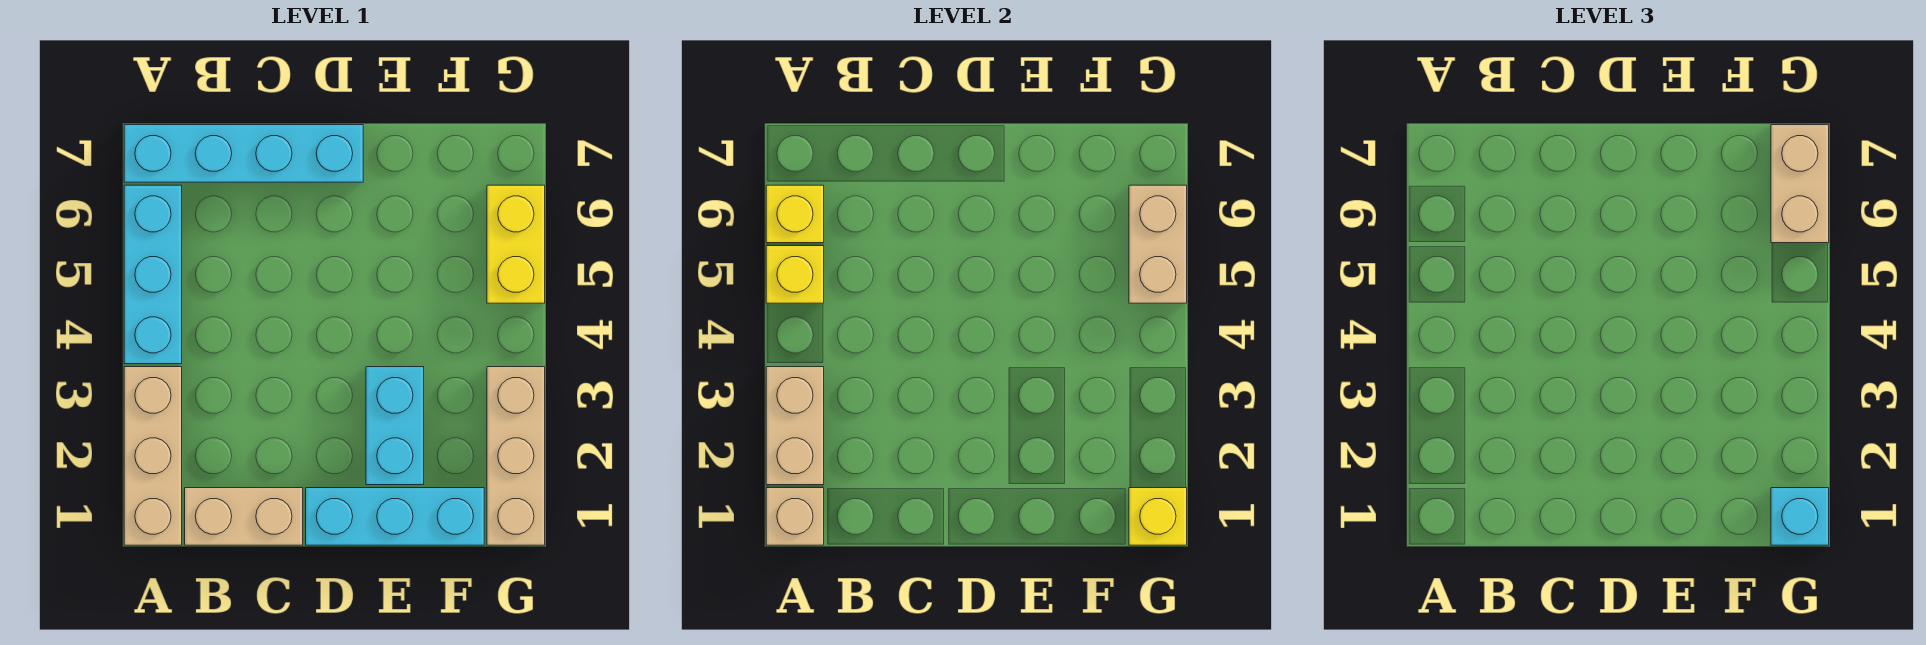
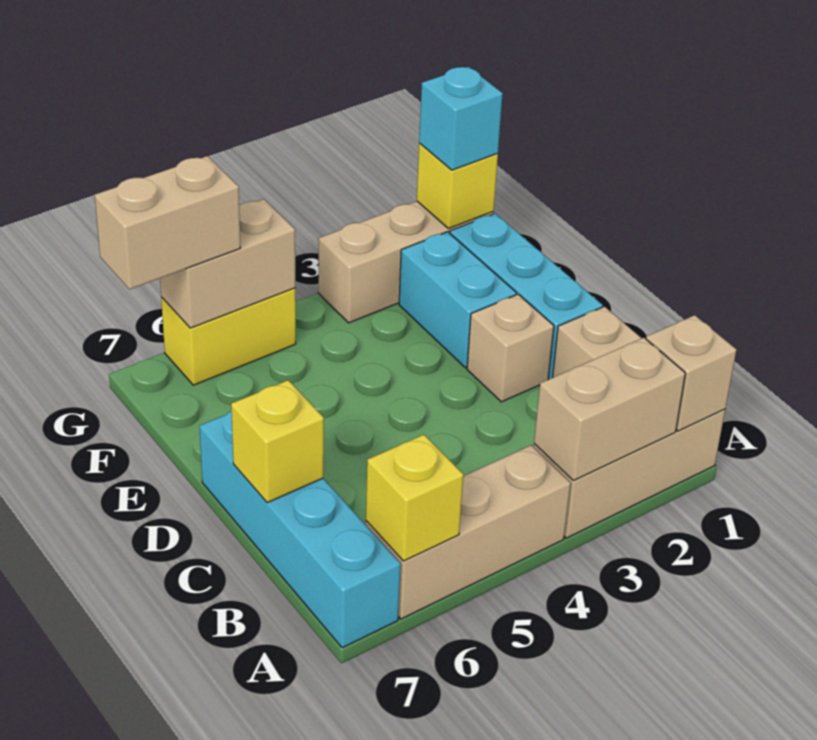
cyan 1x3 brick [124,185,182,364] -> tan 1x3 brick [366,445,571,619]
yellow 1x1 brick [766,246,824,303] -> yellow 1x1 brick moved to [231,380,324,503]
none -> tan 1x1 brick [467,294,554,402]
cyan 1x2 brick [366,367,424,485] -> cyan 1x2 brick turned to [399,232,516,368]

